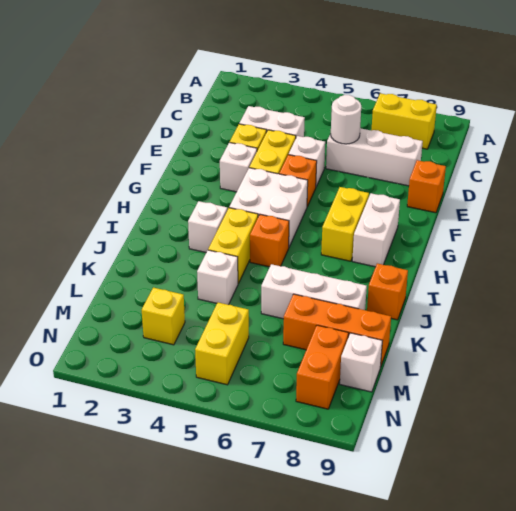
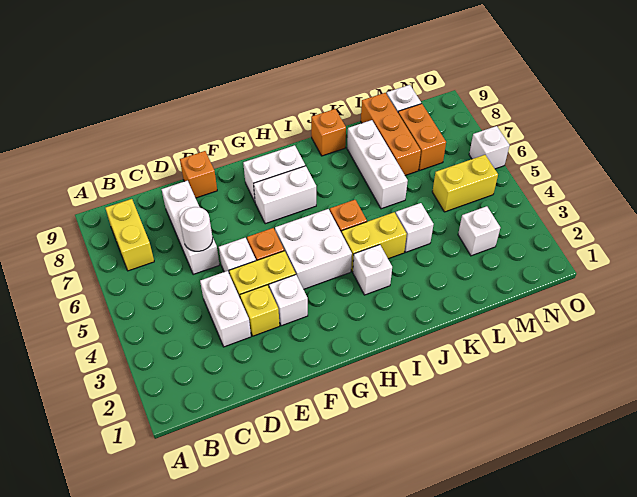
yellow 1x2 brick [321,187,369,261] -> white 1x2 brick [254,166,316,224]
yellow 1x1 brick [142,288,185,345] -> white 1x1 brick [458,206,500,256]
orange 1x2 brick [296,325,348,409] -> orange 1x2 brick turned to [398,104,446,171]
none -> white 1x1 brick [469,126,510,169]

